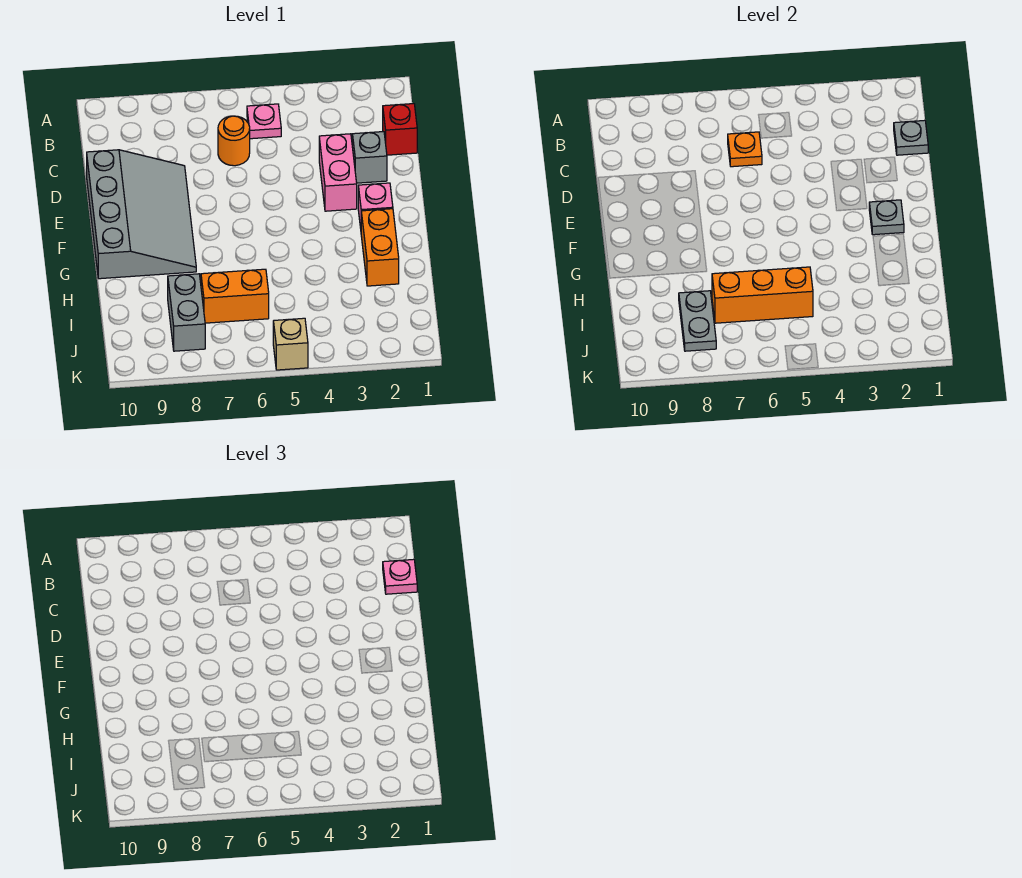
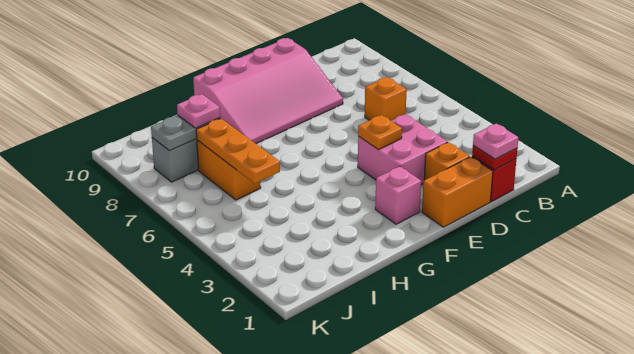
pink 1x1 plate [247,104,281,139] -> pink 1x1 plate moved to [177,94,220,128]
grey 1x1 plate [894,120,928,155] -> red 1x1 plate [472,146,517,170]
orange 1x1 round brick [218,116,250,166] -> orange 1x1 brick [365,77,407,121]
orange 1x1 plate [728,132,762,167] -> orange 1x1 plate moved to [358,115,402,150]
grey 1x1 brick [352,132,387,183] -> orange 1x1 brick [424,142,470,180]
pink 1x2 brick [319,134,357,211] -> pink 2x2 brick [358,114,447,185]
grey 3x4 slope [87,150,196,279] -> pink 3x4 slope [193,38,343,144]
grey 1x1 plate [869,200,904,235] -> none
orange 1x2 brick [361,209,399,286] -> orange 1x2 brick moved to [422,157,493,227]
orange 1x3 brick [712,267,813,323] -> orange 1x3 plate [196,119,280,183]
tan 1x1 brick [273,318,308,370] -> none

